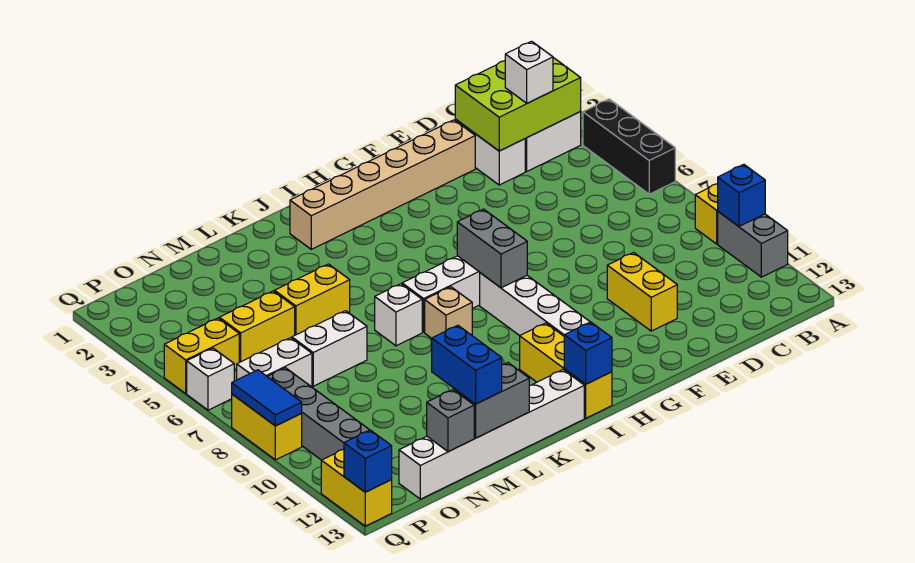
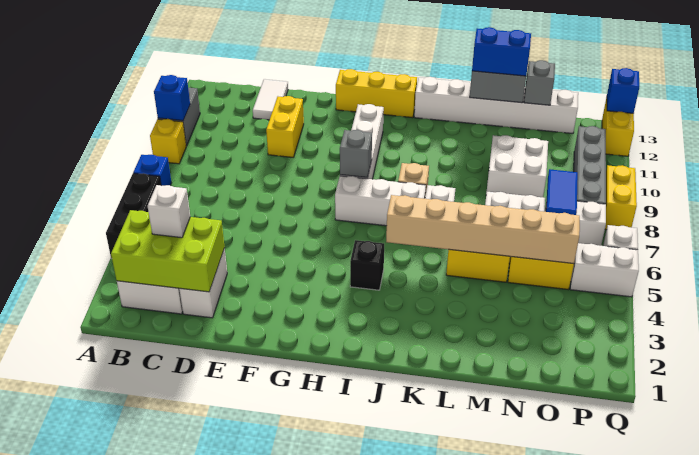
none -> white 1x2 tile [253,79,288,120]
tan 1x6 brick [290,120,475,249] -> tan 1x6 brick moved to [386,195,580,264]
grey 1x2 brick [457,209,527,288] -> grey 1x1 brick [340,130,372,178]
none -> black 1x1 brick [350,240,384,290]
yellow 1x3 brick [520,323,612,418] -> yellow 1x3 brick turned to [336,69,417,118]
blue 1x1 brick [564,322,612,384] -> blue 1x1 brick moved to [133,155,171,186]
none -> white 2x2 brick [487,135,548,197]
blue 1x2 brick [432,325,502,404] -> blue 1x2 brick turned to [472,27,531,76]
yellow 1x2 brick [164,318,239,393] -> white 1x2 brick [570,243,639,297]
blue 1x2 tile [232,370,302,426] -> blue 1x2 tile moved to [546,169,578,215]

